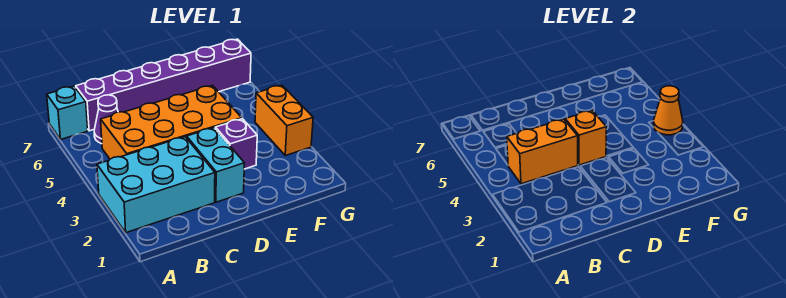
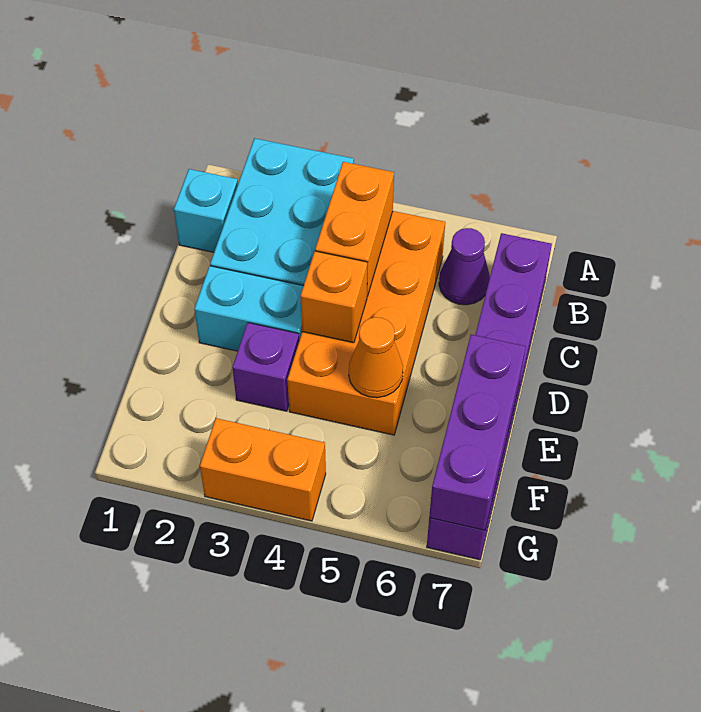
cyan 1x1 brick [47,86,88,139] -> cyan 1x1 brick moved to [174,169,238,252]
none -> purple 1x3 brick [429,335,526,530]
orange 1x1 cone [654,86,683,135] -> orange 1x1 cone moved to [349,317,403,398]

